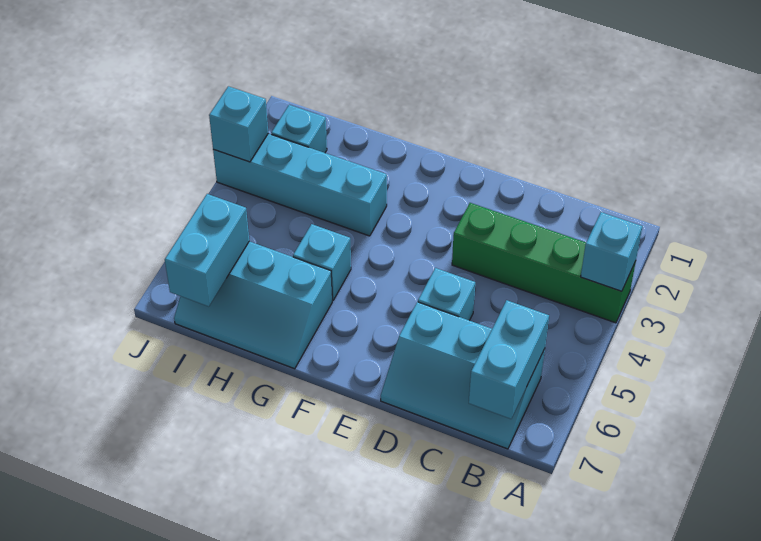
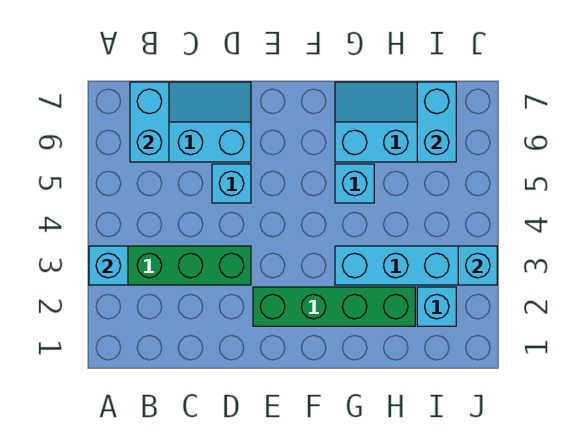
none -> green 1x4 brick [253,287,415,326]

